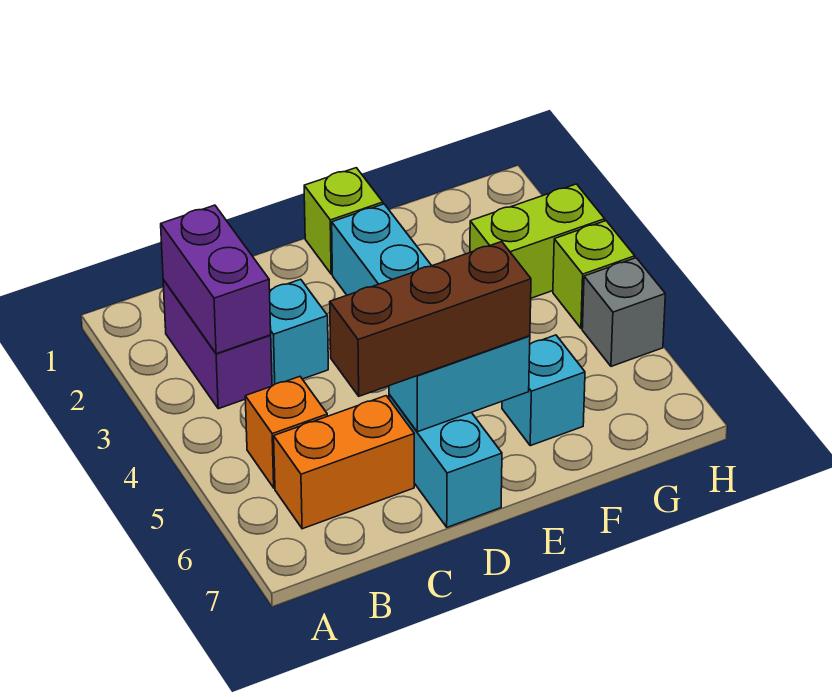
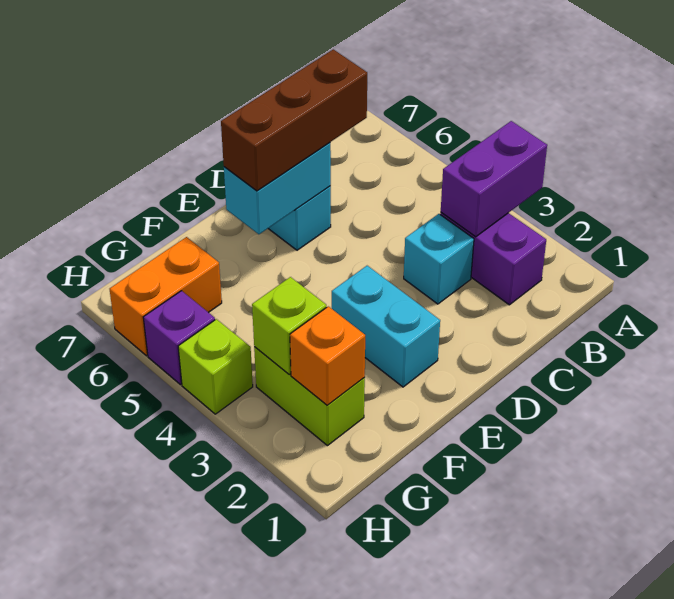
purple 1x2 brick [161,205,271,354] -> purple 1x2 brick turned to [441,121,547,237]
orange 1x1 brick [245,377,327,488] -> orange 1x1 brick moved to [290,306,365,405]
orange 1x2 brick [274,396,414,529] -> orange 1x2 brick moved to [110,237,222,356]
lime 1x1 brick [304,168,383,274] -> lime 1x1 brick moved to [252,277,327,374]
cyan 1x1 brick [502,335,585,446] -> none
lime 1x2 brick [470,184,605,298] -> lime 1x2 brick turned to [254,347,365,446]
grey 1x1 brick [582,258,665,366] -> purple 1x1 brick [143,291,215,385]

